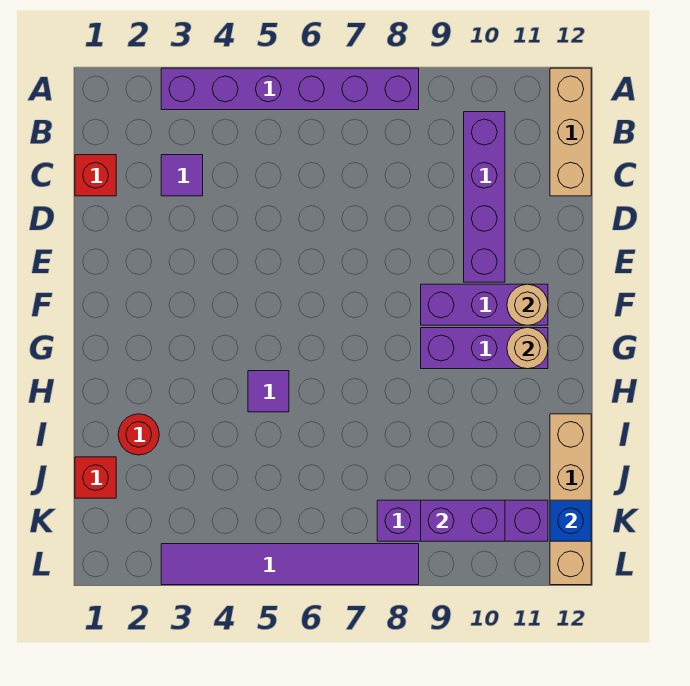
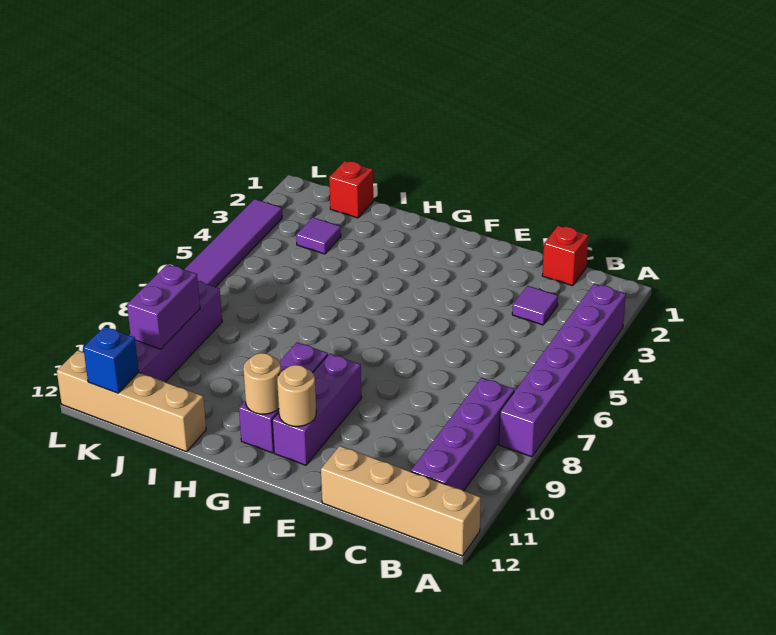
tan 1x3 brick [550,68,591,196] -> tan 1x4 brick [321,446,481,556]
purple 1x4 brick [464,112,505,282] -> purple 1x4 brick turned to [411,378,514,491]
purple 1x1 tile [248,371,289,412] -> purple 1x1 tile moved to [296,217,341,254]
red 1x1 round brick [118,414,159,455] -> none

